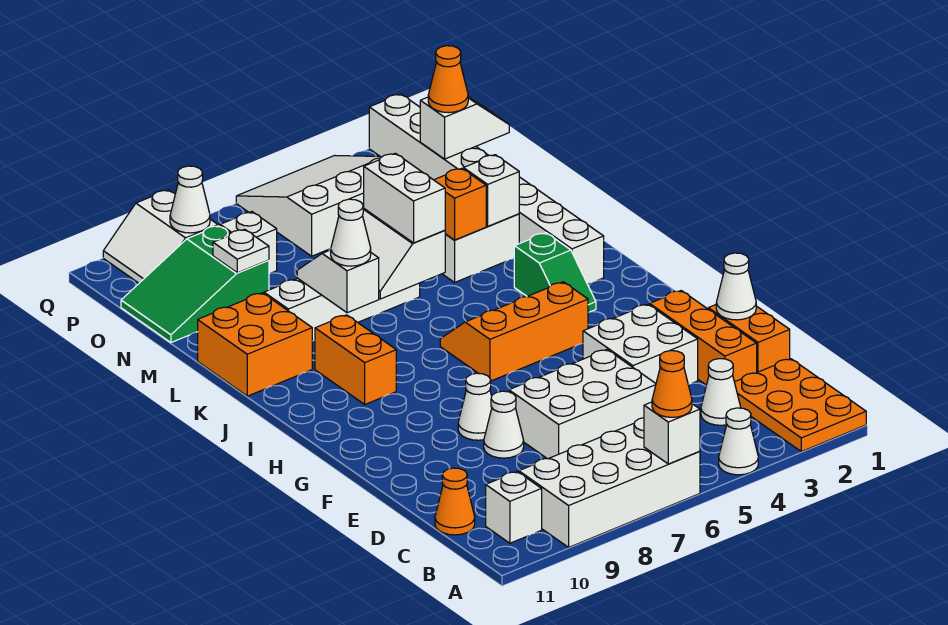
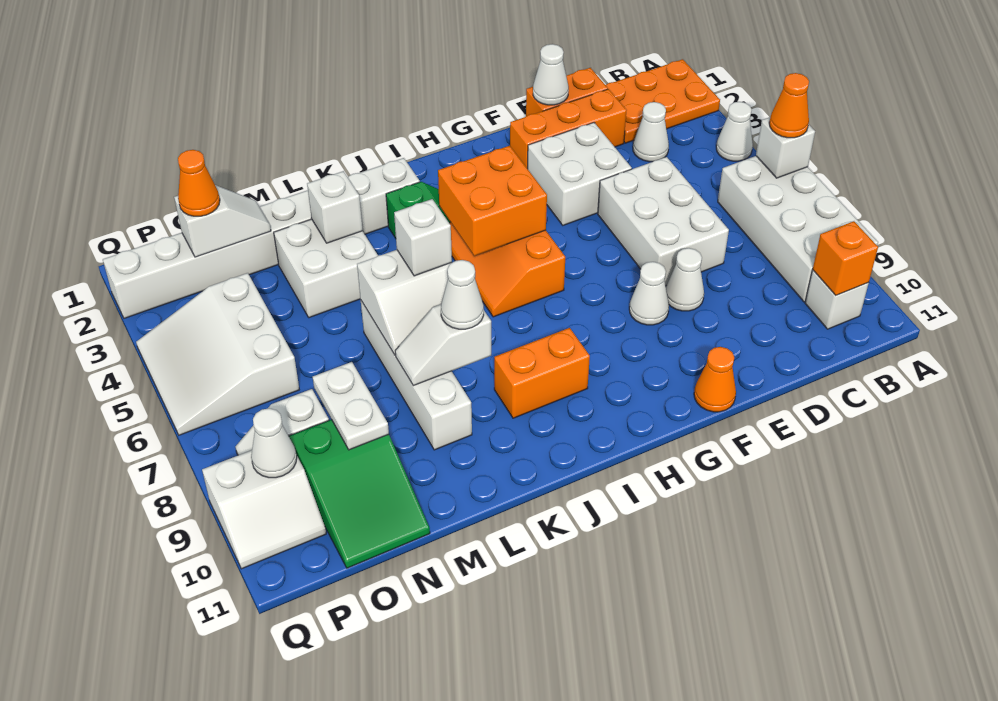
orange 1x1 cone [435,468,475,535] -> orange 1x1 cone moved to [694,347,736,412]
white 1x2 brick [364,153,445,243] -> white 1x1 brick [394,199,452,276]
orange 2x2 brick [198,293,312,396] -> orange 2x2 brick moved to [438,146,547,256]
orange 1x1 brick [434,168,486,240] -> orange 1x1 brick moved to [813,221,878,295]
white 1x1 plate [213,229,269,273] -> white 1x2 plate [313,362,389,450]
white 1x2 slope [420,97,509,159] -> white 1x2 slope turned to [174,185,271,257]

